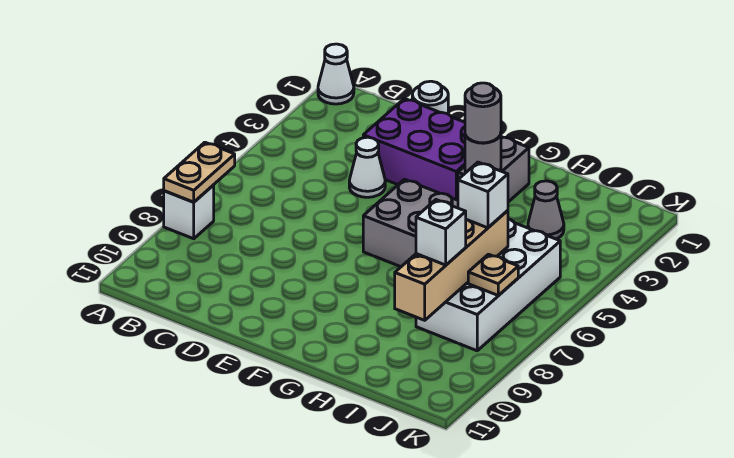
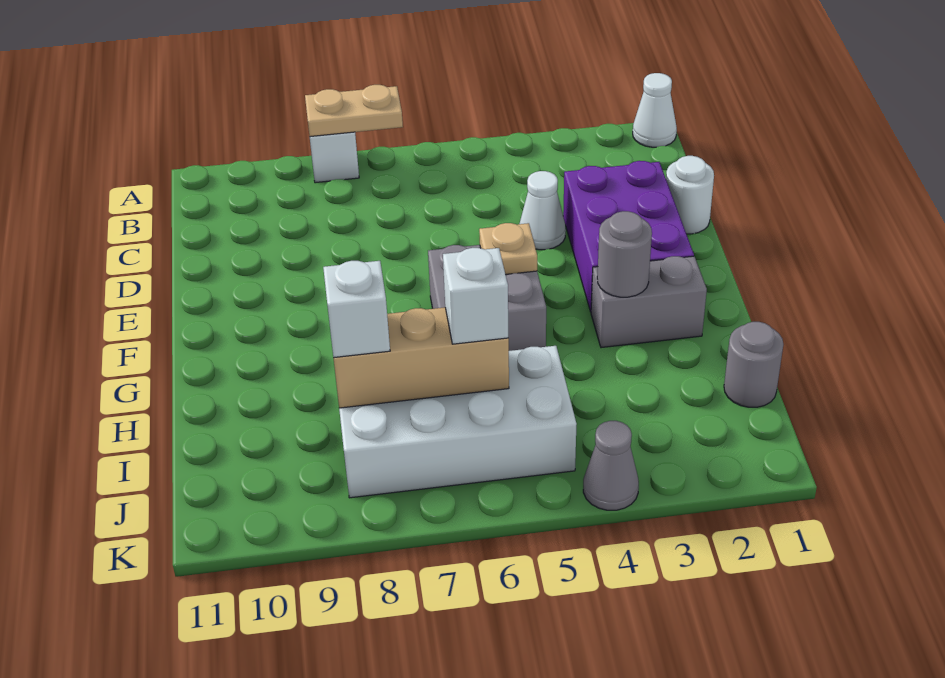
grey 1x1 round brick [465,83,501,143] -> grey 1x1 round brick moved to [724,322,784,407]
grey 1x1 cone [528,181,564,239] -> grey 1x1 cone moved to [583,421,639,510]
tan 1x4 brick [395,211,508,320] -> tan 1x3 brick [333,307,509,408]
tan 1x1 plate [468,254,518,296] -> tan 1x1 plate moved to [479,223,537,274]

